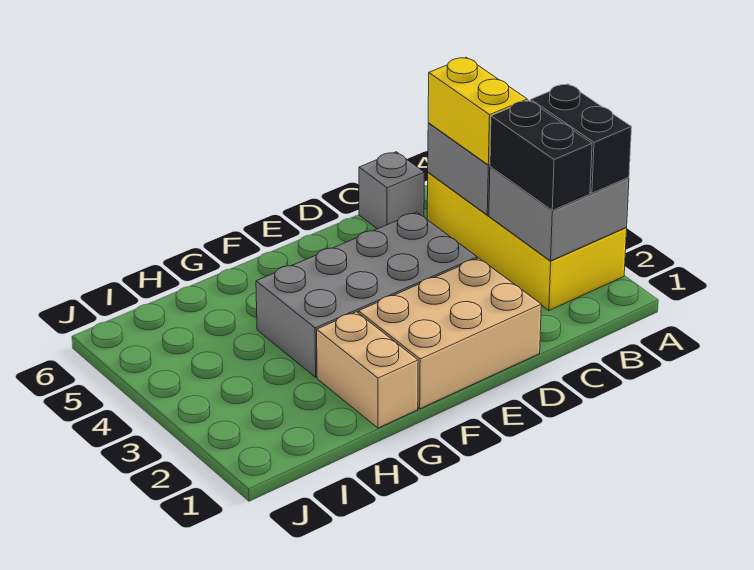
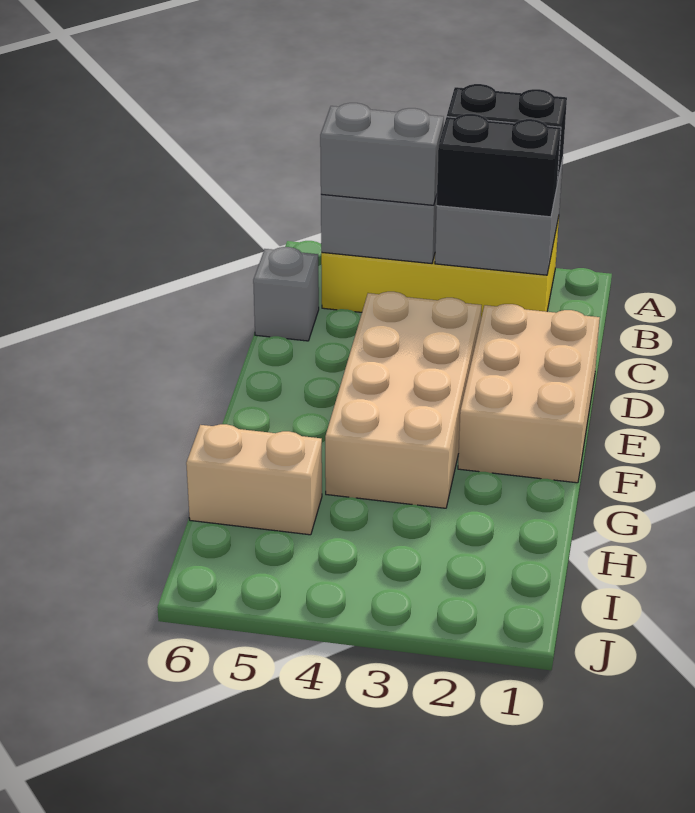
yellow 1x2 brick [428,57,527,165] -> grey 1x2 brick [320,103,444,205]
grey 2x4 brick [256,212,477,377] -> tan 2x4 brick [325,292,481,508]
tan 1x2 brick [317,312,418,428] -> tan 1x2 brick moved to [186,424,322,535]

